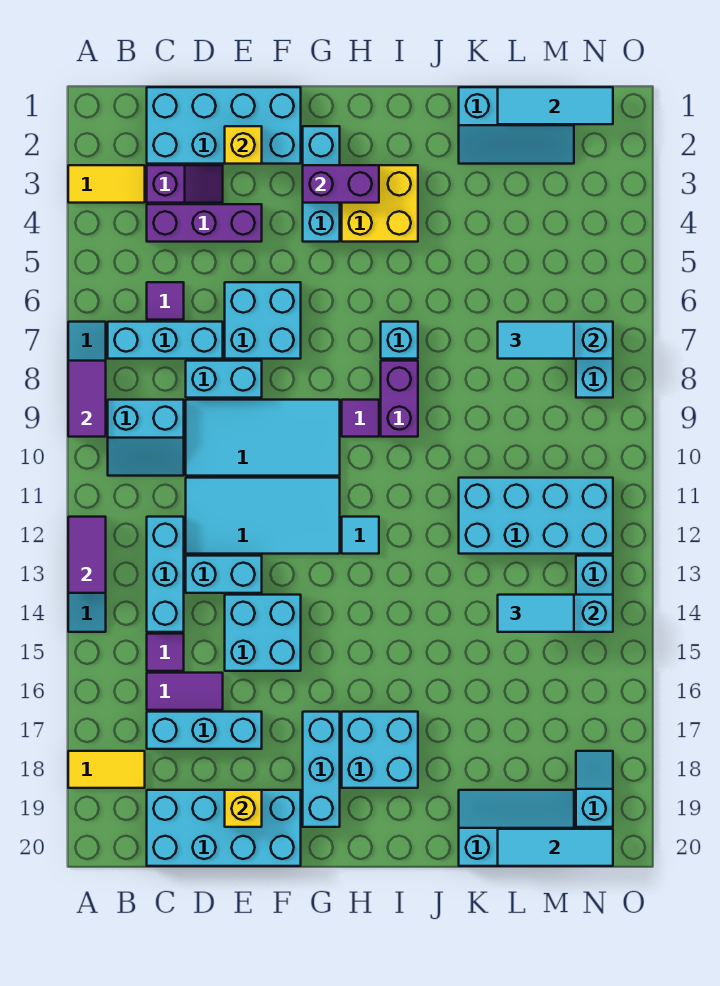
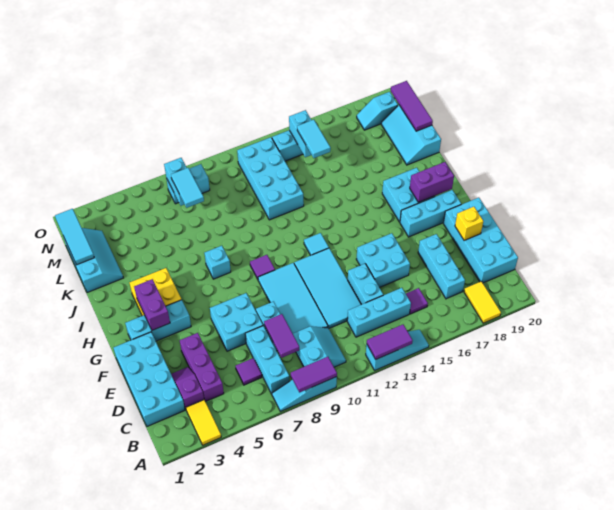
purple 1x2 tile [147,673,223,710] -> purple 1x2 tile moved to [264,314,299,358]
yellow 1x1 brick [225,126,262,164] -> none
purple 1x2 brick [381,361,418,437] -> purple 1x2 brick moved to [410,162,454,202]
cyan 1x3 tile [498,829,613,866] -> purple 1x3 tile [391,81,433,131]

